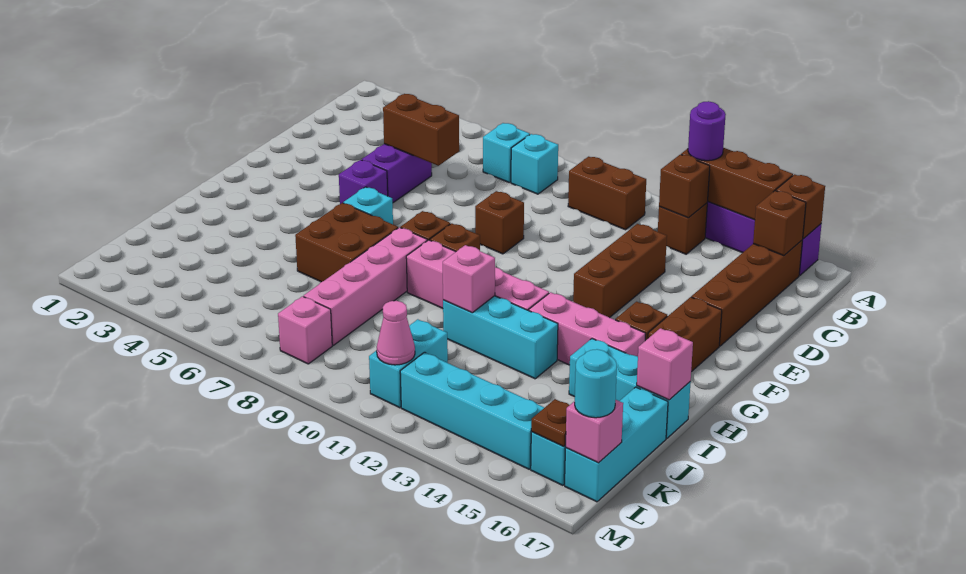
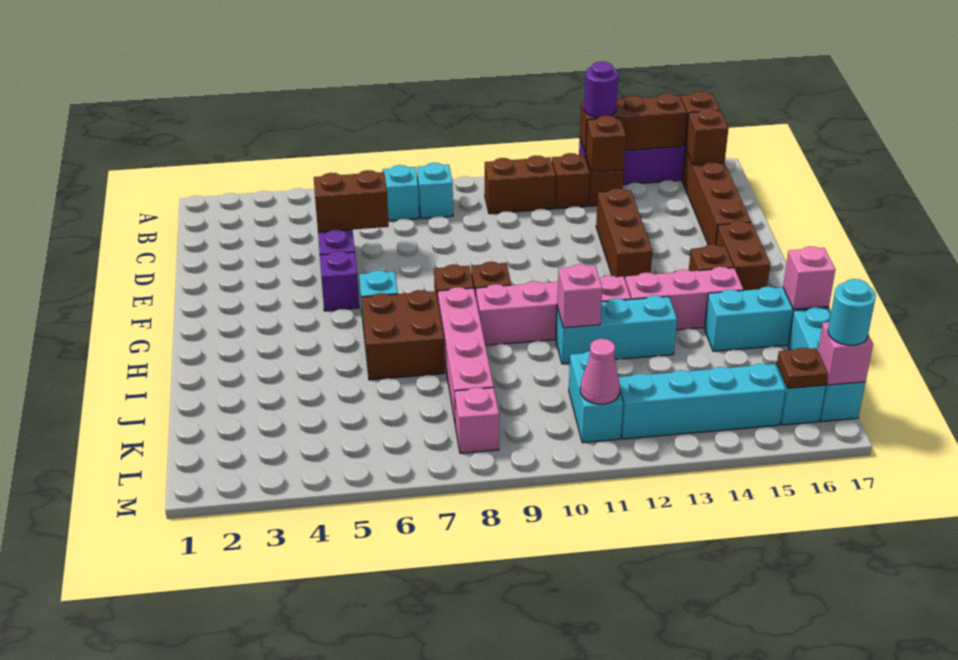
brown 1x1 brick [475,191,524,254] -> brown 1x1 brick moved to [552,153,590,209]

